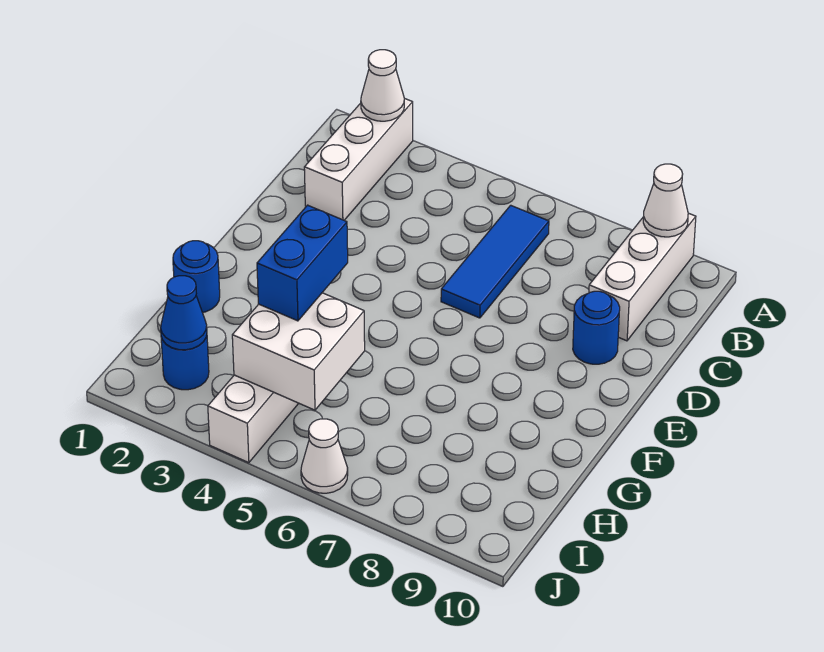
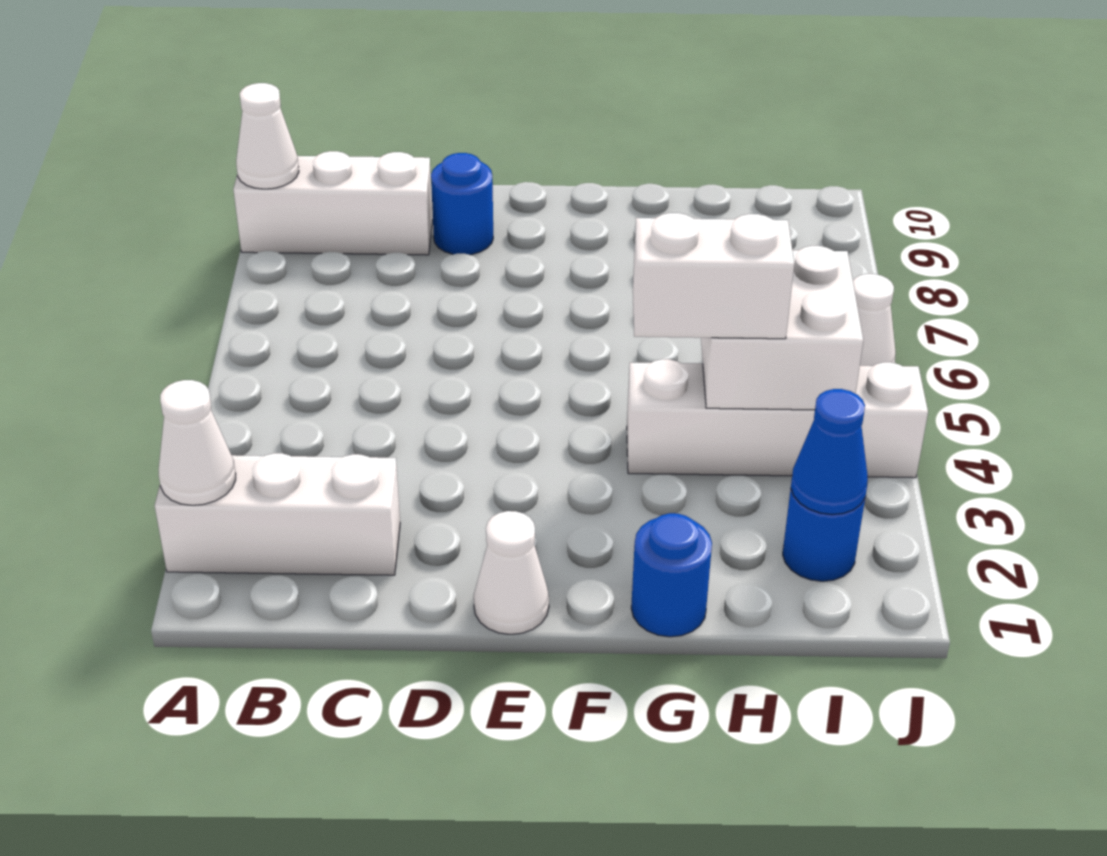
blue 1x3 tile [441,205,549,318] -> none
none -> white 1x1 cone [474,511,549,634]
blue 1x2 brick [257,205,348,321] -> white 1x2 brick [633,213,794,339]

